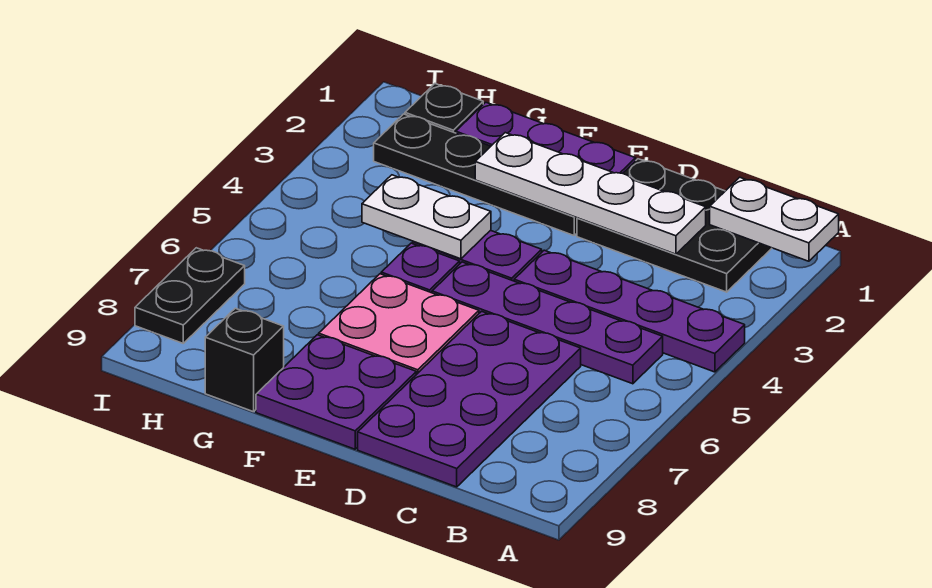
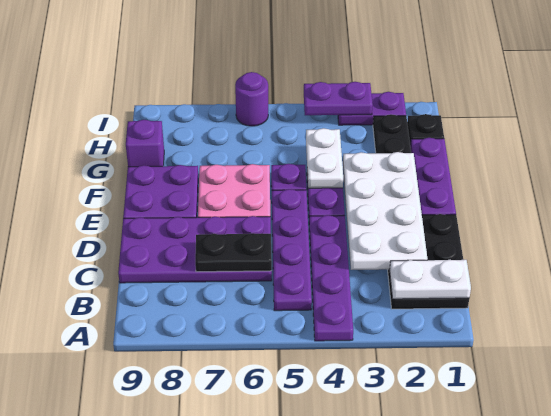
white 1x2 plate [710,177,839,261] -> white 1x2 plate turned to [389,260,471,299]
white 1x4 plate [475,133,706,254] -> white 2x4 plate [343,152,427,270]
black 1x1 brick [205,308,284,412] -> purple 1x1 brick [126,120,164,167]
none -> purple 1x2 plate [338,92,406,125]
none -> purple 1x2 plate [304,82,373,115]
none -> purple 1x1 round brick [235,72,268,126]
black 1x2 plate [135,248,245,343] -> black 1x2 plate moved to [195,233,272,272]

